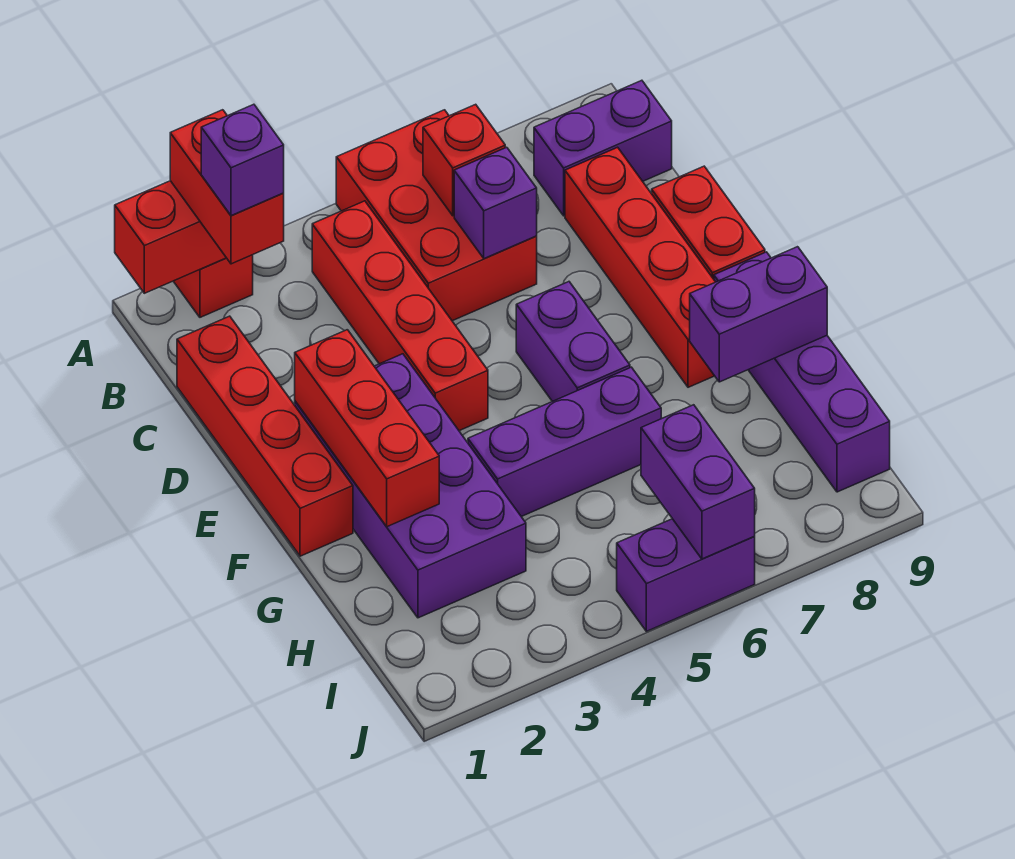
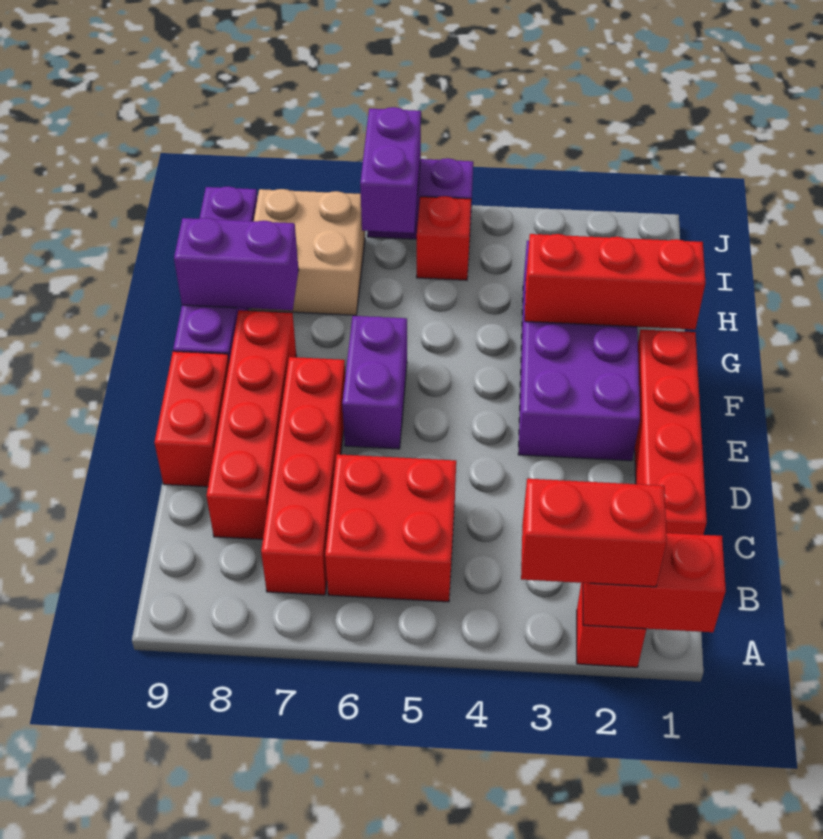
red 1x2 brick [170,110,284,264] -> red 1x2 brick turned to [521,479,667,587]
red 2x3 brick [336,110,537,321] -> red 2x2 brick [325,454,456,602]
purple 1x1 brick [201,104,284,216] -> none
red 1x4 brick [312,201,488,431] -> red 1x4 brick moved to [261,357,345,595]
red 1x1 brick [423,104,505,216] -> red 1x1 brick moved to [417,196,471,280]
purple 1x2 brick [534,80,672,216] -> none
purple 1x1 brick [454,147,537,259] -> none
red 1x3 brick [295,330,439,527] -> red 1x3 brick turned to [525,234,705,329]
purple 1x3 brick [468,367,661,517] -> none
none -> tan 2x2 brick [251,189,365,315]

